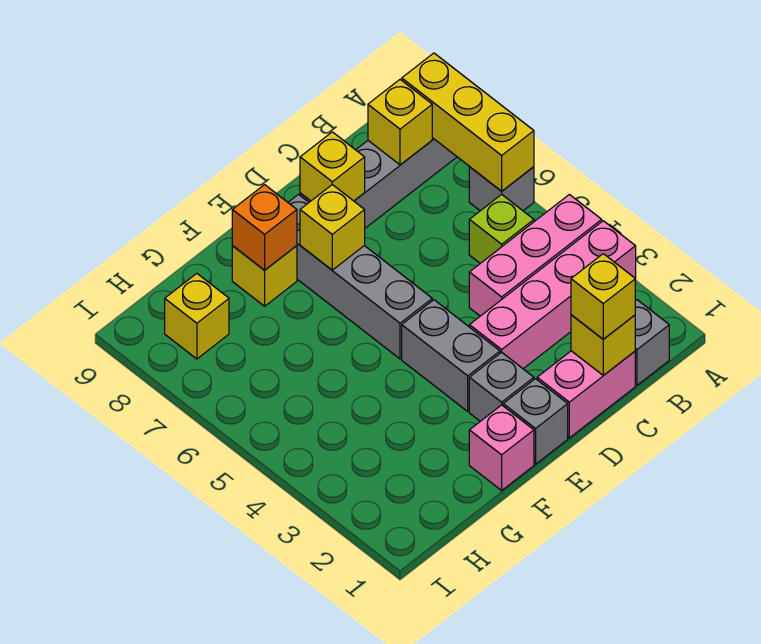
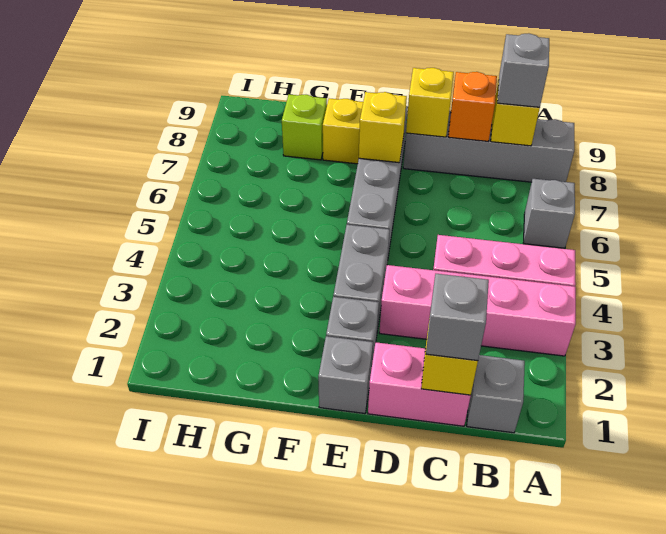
yellow 1x3 brick [402,53,534,191] -> none
lime 1x1 brick [469,194,534,263] -> lime 1x1 brick moved to [282,94,327,160]
none -> grey 1x1 brick [497,33,549,108]
yellow 1x1 brick [571,254,635,339] -> grey 1x1 brick [426,274,489,361]
pink 1x1 brick [469,405,534,490] -> none
orange 1x1 brick [232,185,297,270] -> orange 1x1 brick moved to [448,72,497,141]
yellow 1x1 brick [165,274,229,359] -> none

